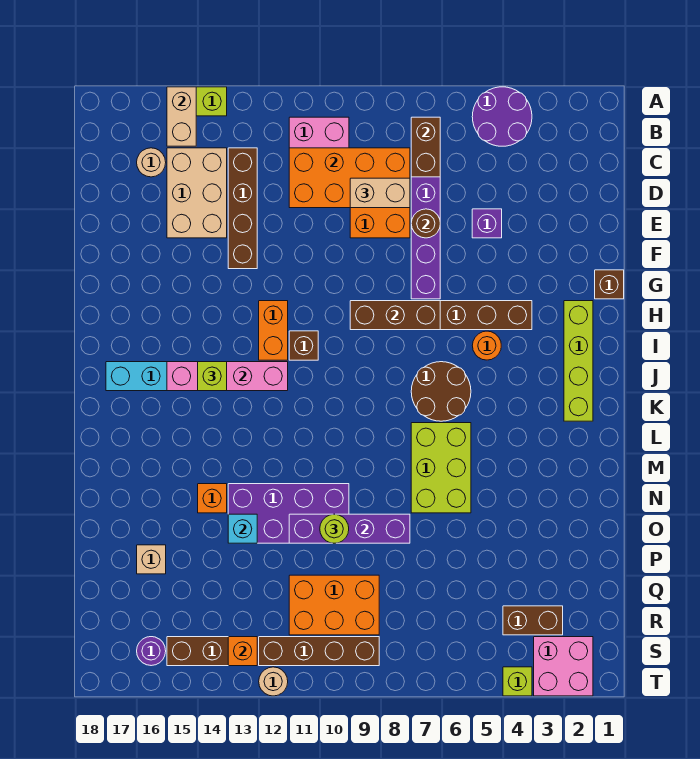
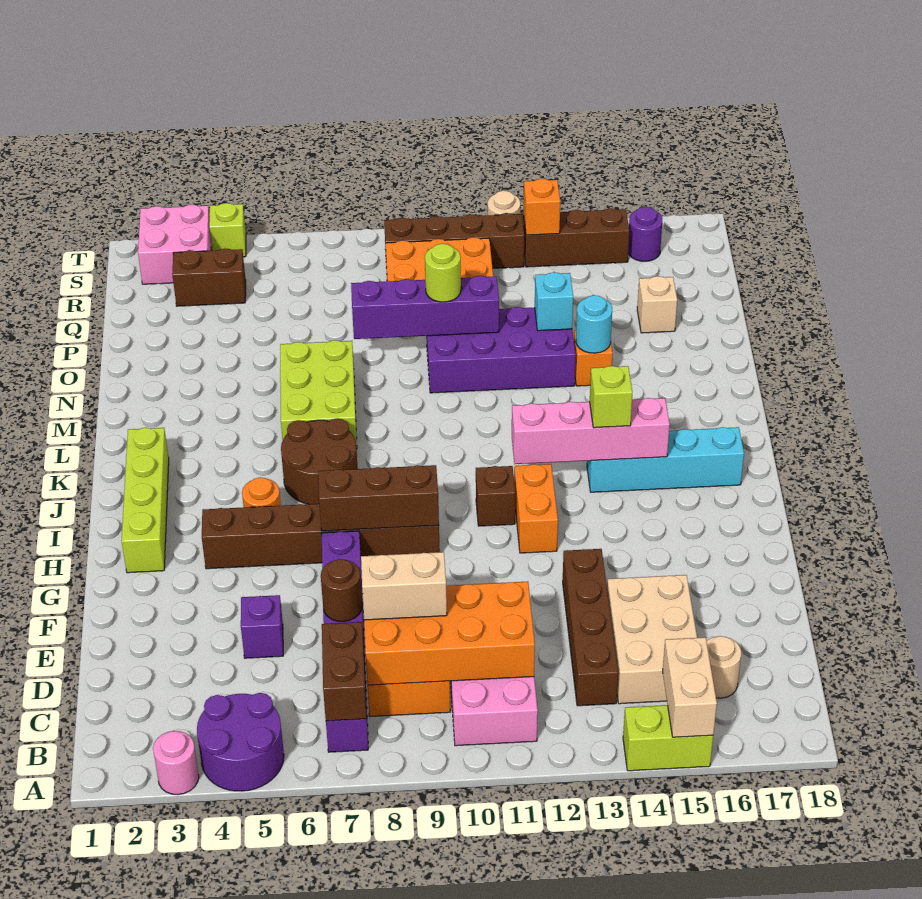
none -> pink 1x1 round brick [153,731,199,795]
brown 1x1 brick [595,270,624,299] -> none
none -> cyan 1x1 round brick [576,295,612,353]

